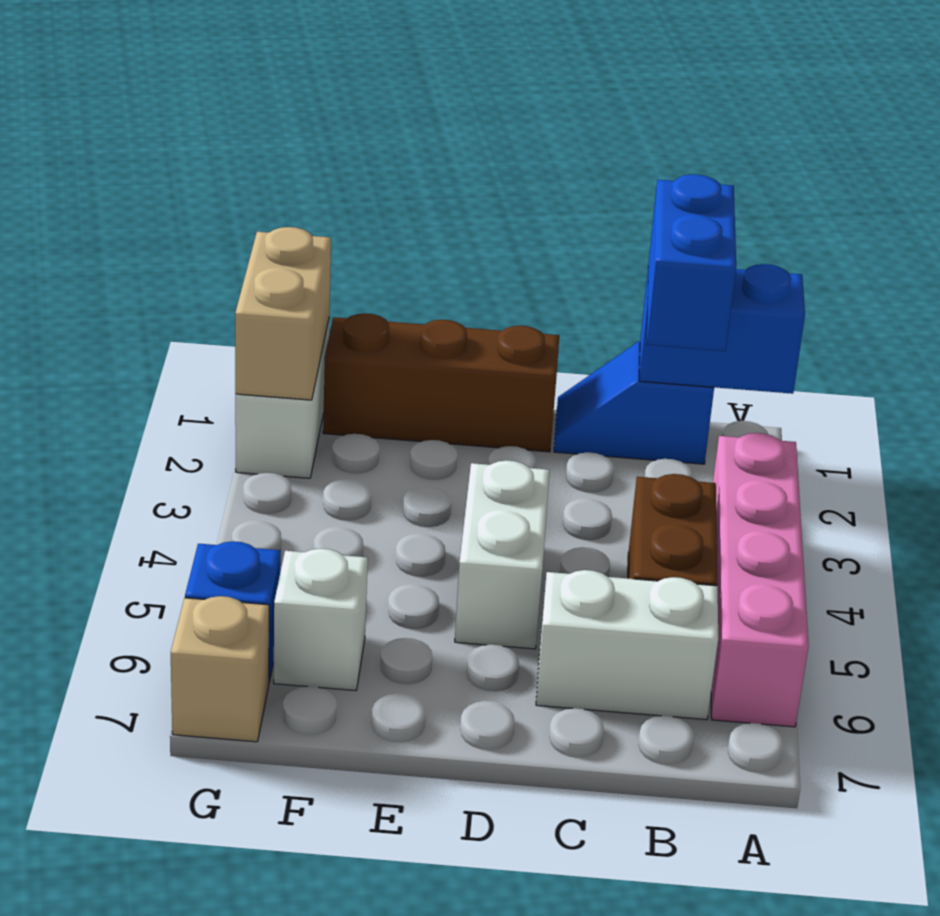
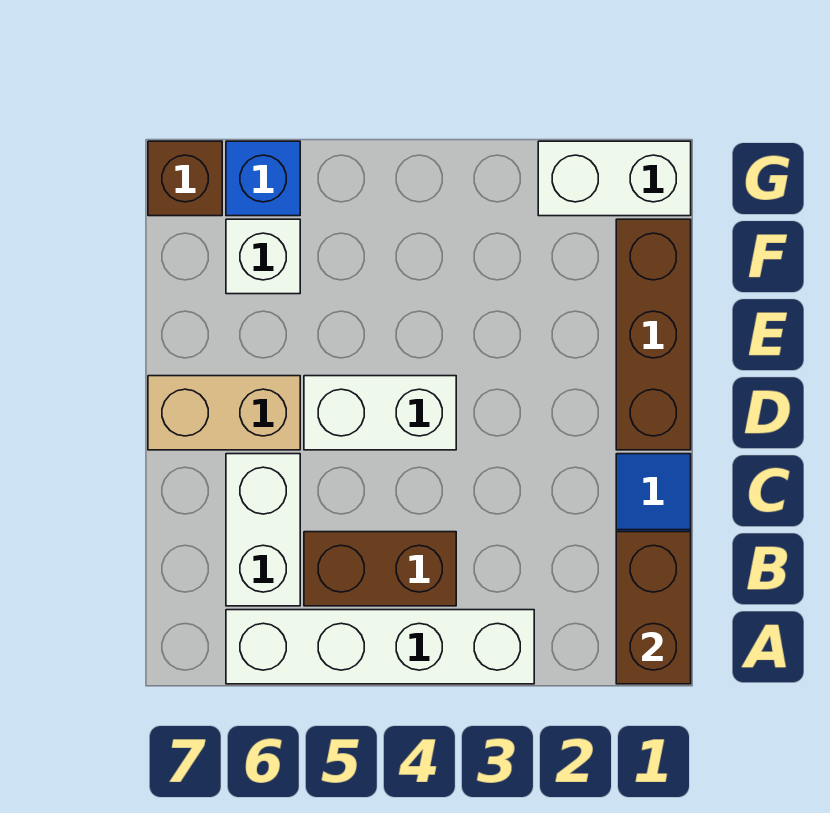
blue 1x2 brick [639,264,805,394] -> brown 1x2 brick [616,532,691,684]
pink 1x4 brick [711,433,809,727] -> white 1x4 brick [226,610,534,684]
blue 1x2 brick [647,174,736,351] -> none
tan 1x2 brick [235,227,331,400] -> tan 1x2 brick moved to [148,376,300,450]
tan 1x1 brick [171,596,269,742] -> brown 1x1 brick [148,141,222,216]

